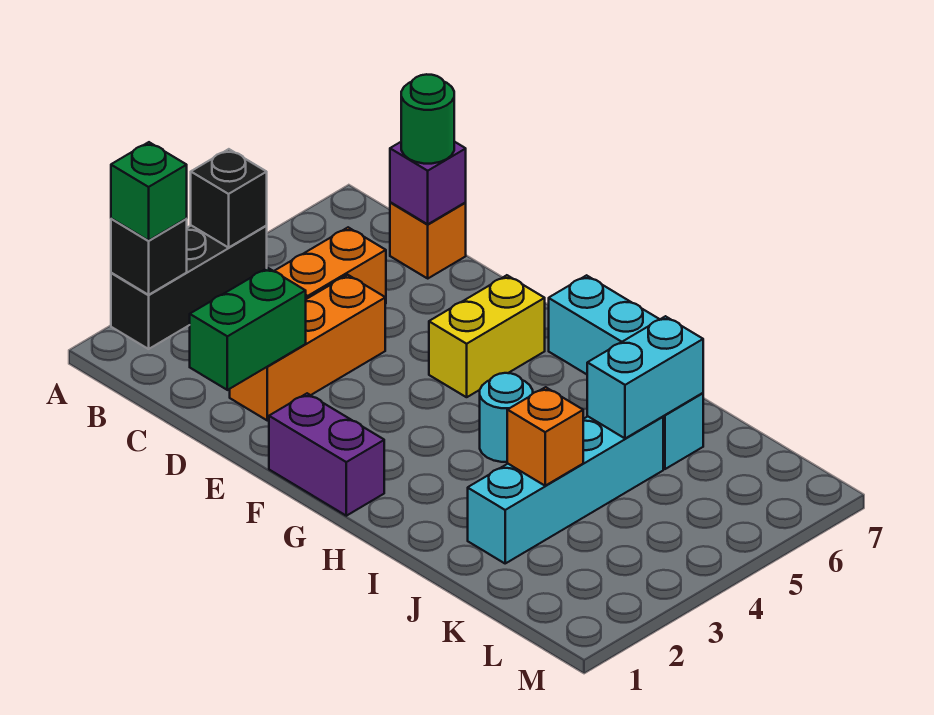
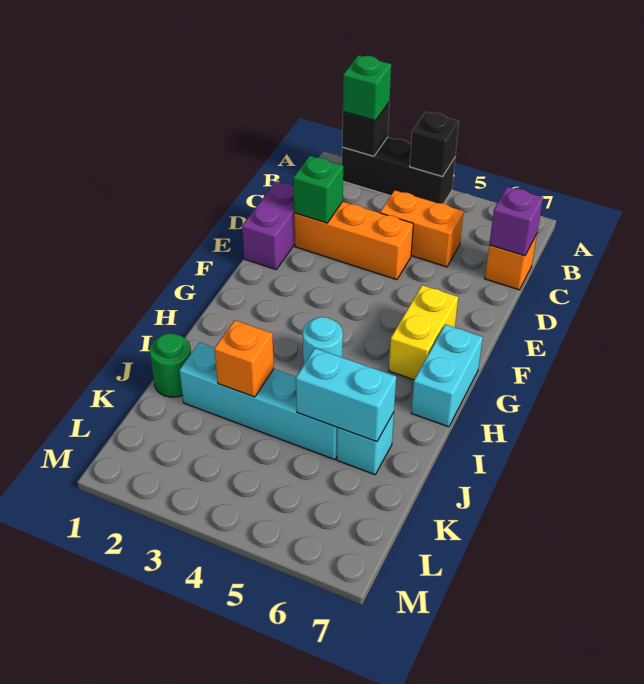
green 1x1 round brick [401,74,454,164] -> green 1x1 round brick moved to [150,333,191,397]
green 1x2 brick [190,268,306,390] -> green 1x1 brick [293,156,343,223]
purple 1x2 brick [269,393,384,516] -> purple 1x2 brick moved to [242,181,295,270]
yellow 1x2 brick [429,275,545,397] -> yellow 1x2 brick turned to [389,285,458,380]

